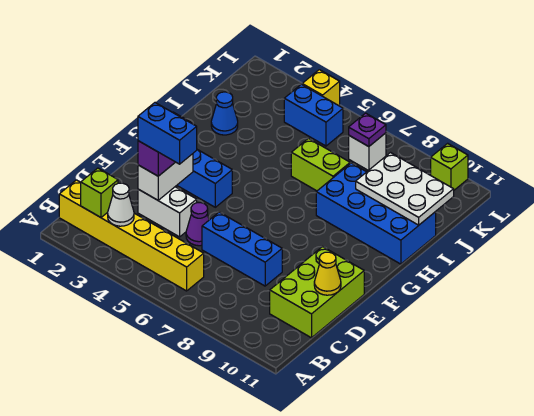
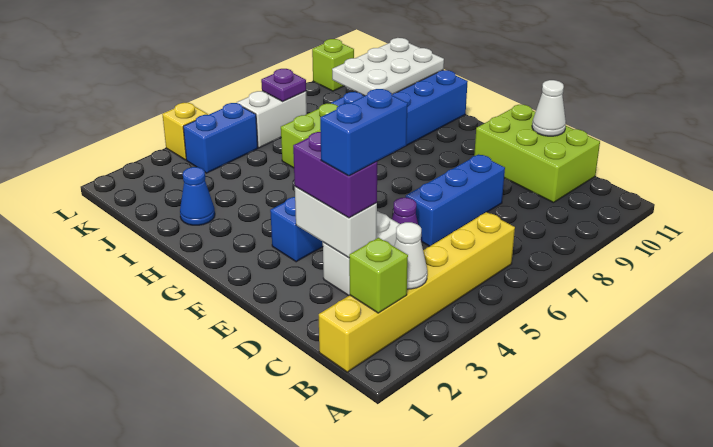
yellow 1x1 cone [314,252,341,295] -> white 1x1 cone [532,80,566,136]
white 1x1 brick [349,133,386,171] -> white 1x2 brick [237,91,307,148]

